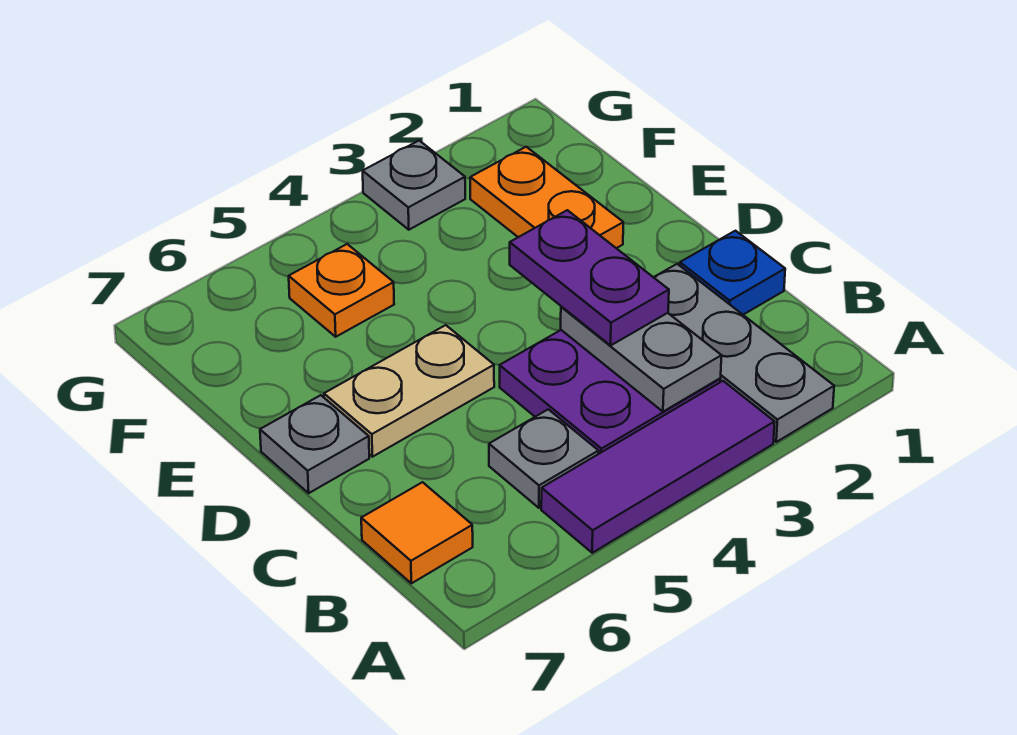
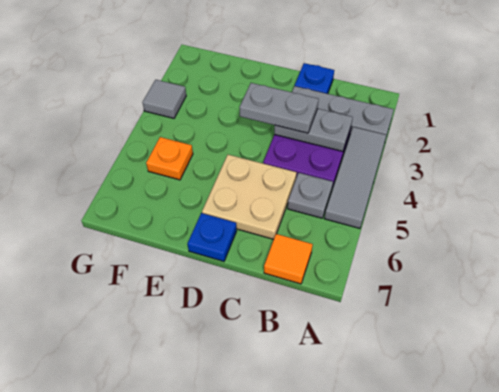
purple 1x3 tile [541,381,775,553] -> grey 1x3 tile [324,127,386,228]
purple 1x2 plate [510,210,669,345] -> grey 1x2 plate [239,83,318,133]
tan 1x2 plate [324,325,494,457] -> tan 2x2 plate [202,155,297,239]
grey 1x1 plate [260,395,369,493] -> blue 1x1 plate [188,213,237,261]
orange 1x2 plate [470,147,623,248] -> none
grey 1x1 plate [363,141,465,230] -> grey 1x1 tile [142,80,186,118]

